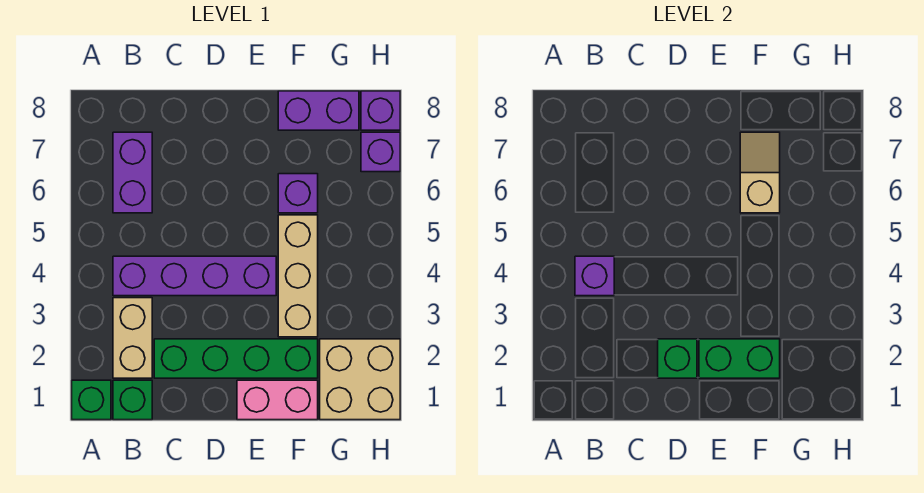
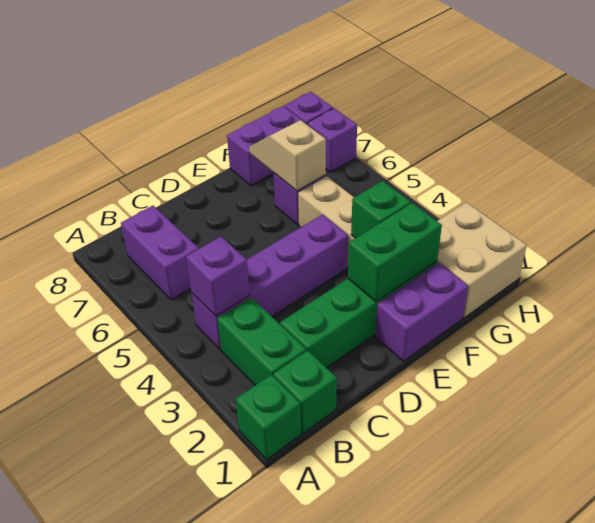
tan 1x2 brick [113,298,152,378] -> green 1x2 brick [217,298,306,385]
green 1x1 brick [658,339,697,378] -> green 1x1 brick moved to [351,181,411,238]
pink 1x2 brick [237,380,318,420] -> purple 1x2 brick [375,263,468,361]

